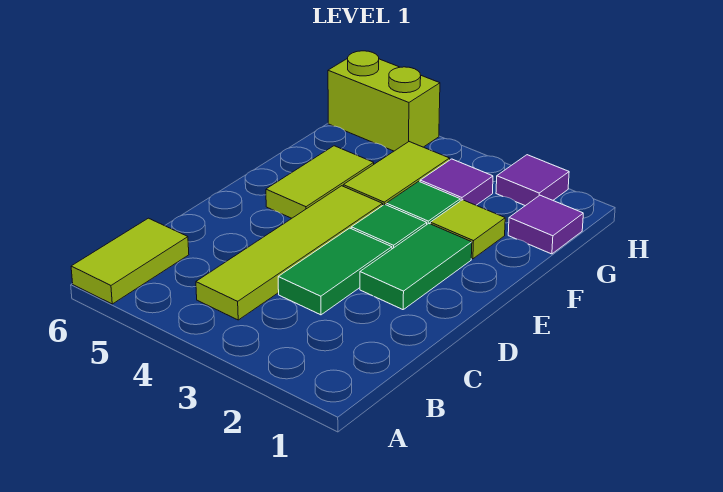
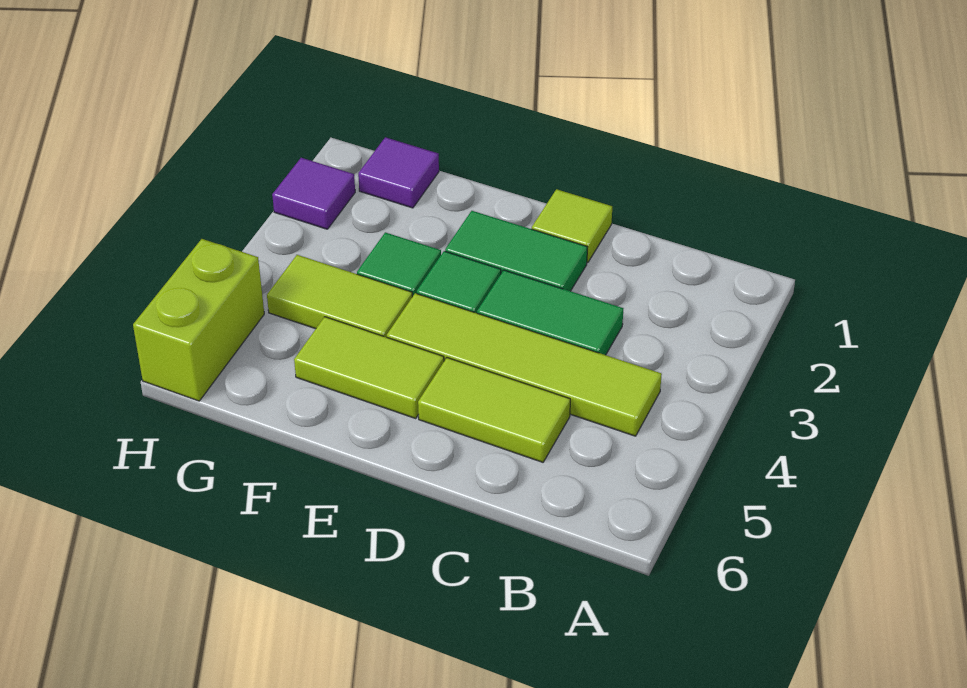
lime 1x2 tile [71,218,189,304] -> lime 1x2 tile moved to [418,358,570,462]
lime 1x1 tile [430,200,505,259] -> lime 1x1 tile moved to [532,189,612,263]
purple 1x1 tile [420,159,493,205] -> none

